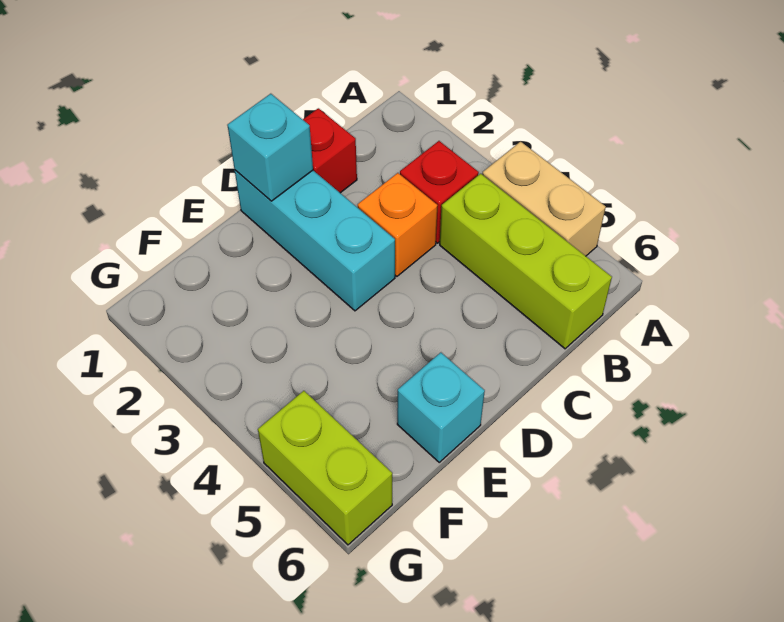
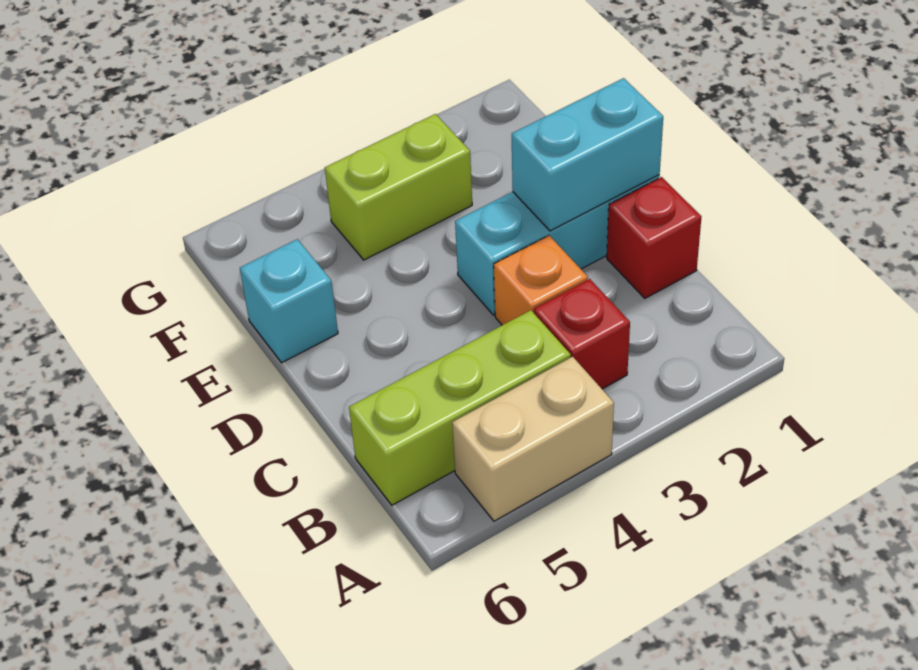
cyan 1x1 brick [227,94,313,201] -> cyan 1x2 brick [512,78,663,231]
lime 1x2 brick [258,391,392,545] -> lime 1x2 brick moved to [325,114,472,260]

